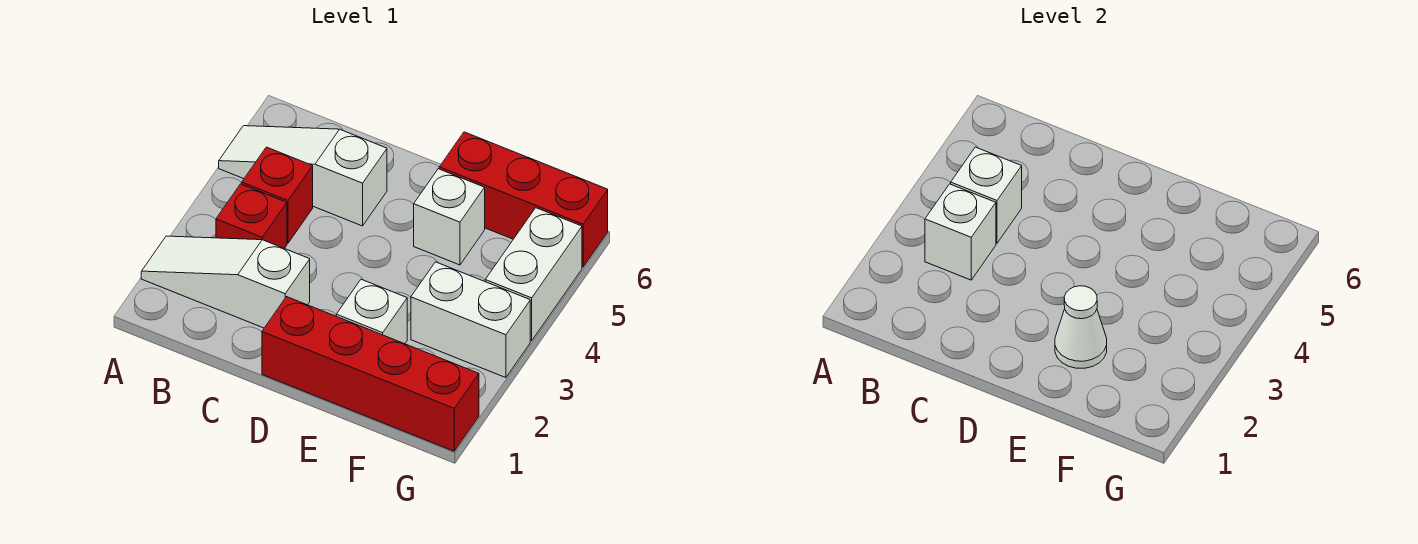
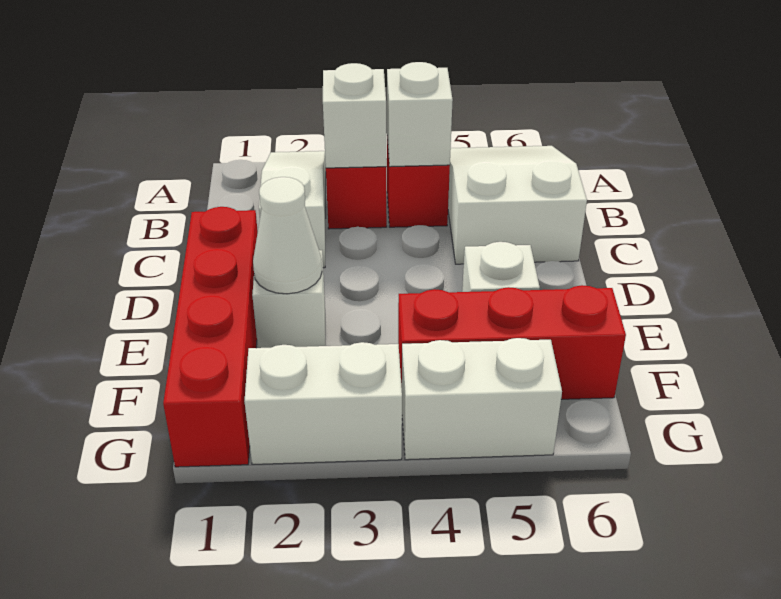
white 1x3 slope [219,126,387,226] -> white 2x3 slope [448,146,587,264]
red 1x3 brick [439,132,608,267] -> red 1x3 brick turned to [398,285,626,399]
white 1x2 brick [411,262,530,378] -> white 1x2 brick turned to [245,342,402,464]

